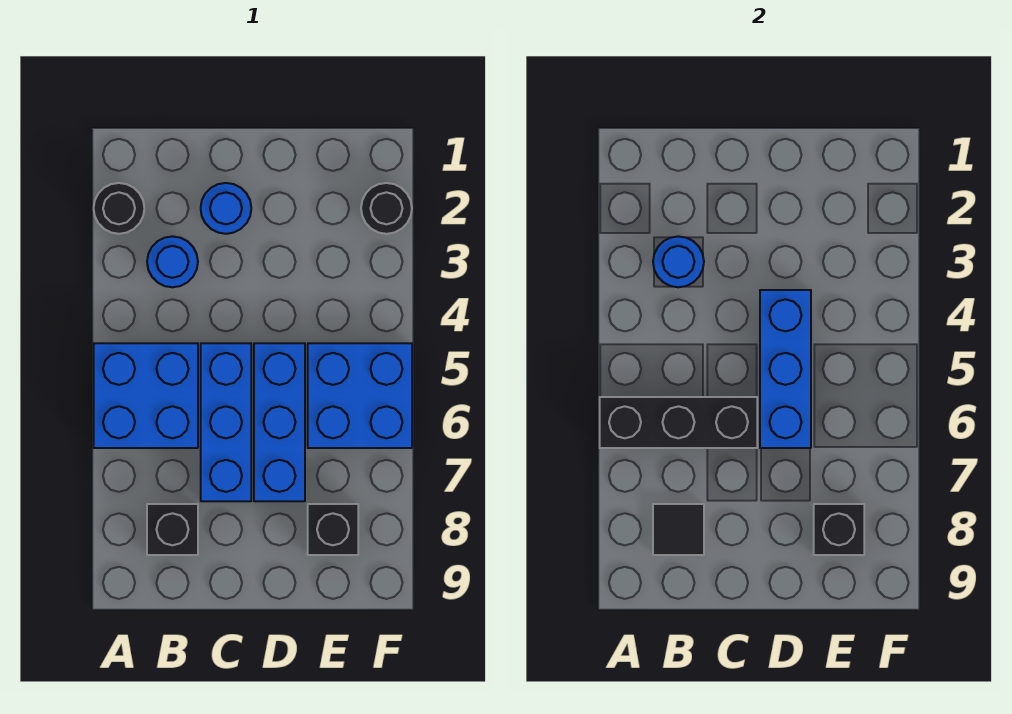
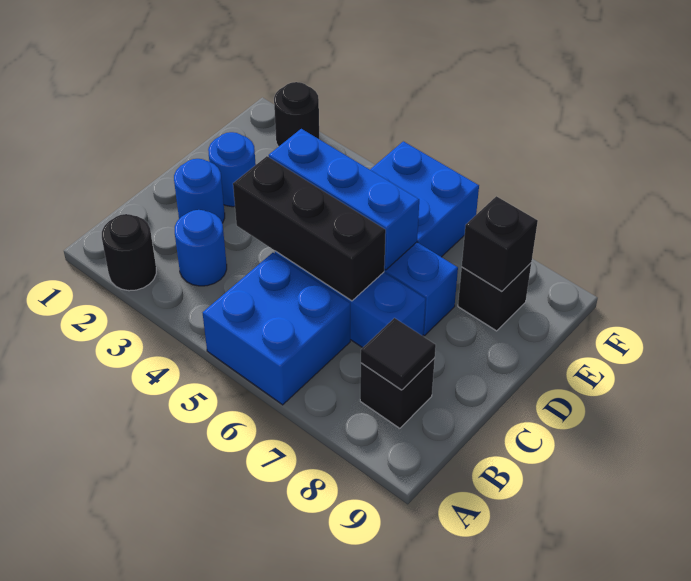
black 1x3 brick [600,397,757,448] -> black 1x3 brick turned to [233,156,386,301]
blue 1x1 round brick [653,236,704,287] -> blue 1x1 round brick moved to [208,132,256,207]

